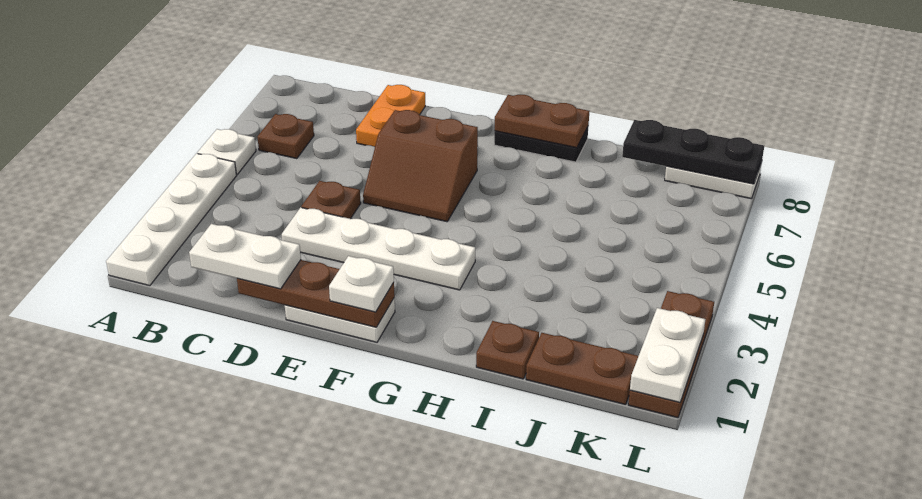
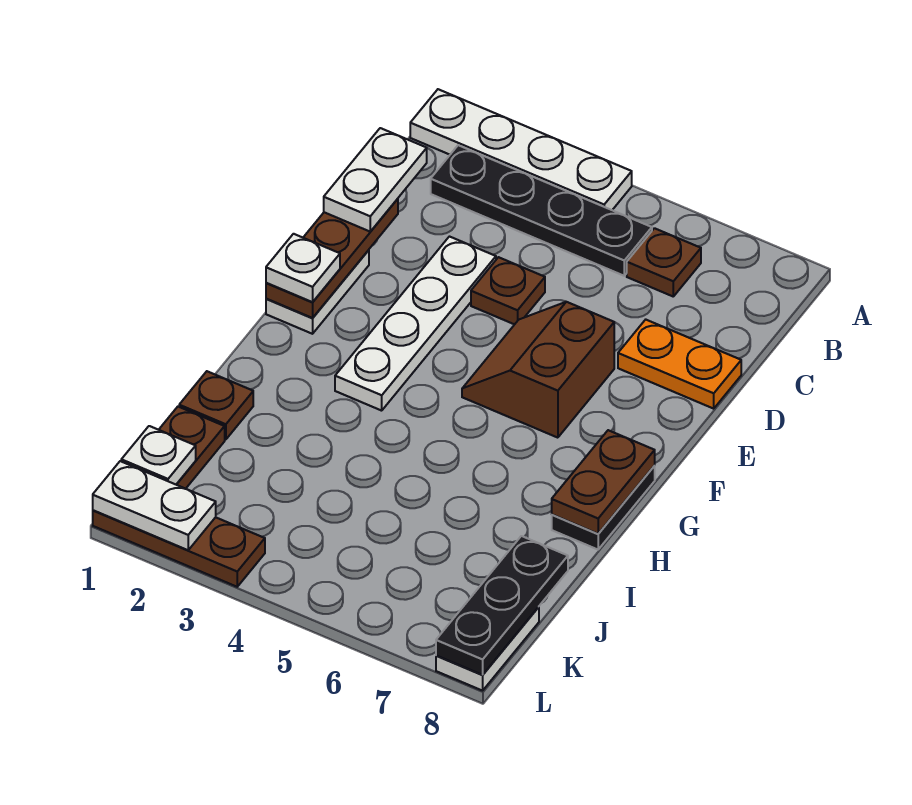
white 1x1 plate [197,129,256,174] -> white 1x1 plate moved to [121,426,196,484]
none -> black 1x4 plate [431,145,652,276]

